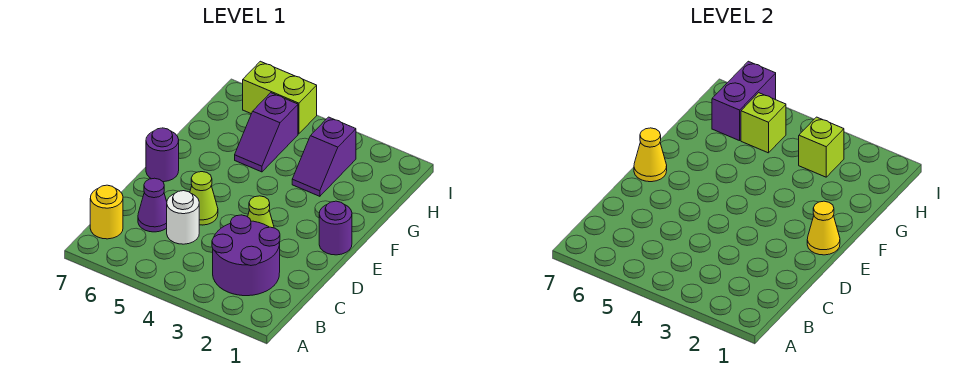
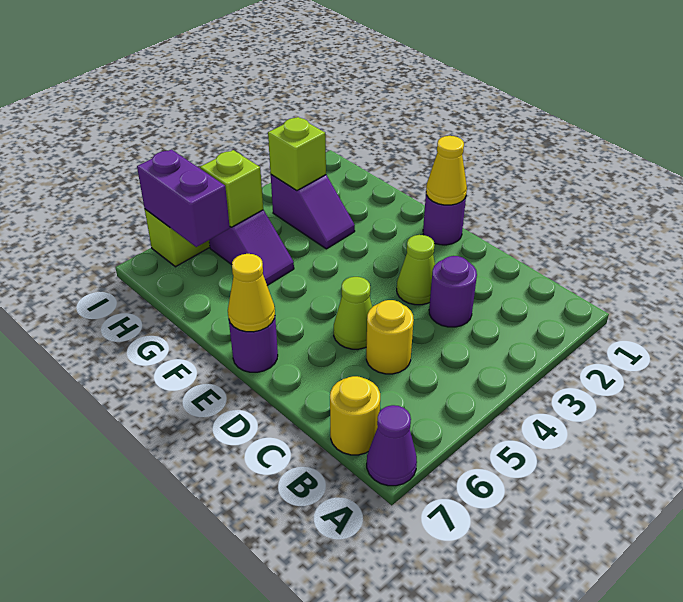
purple 2x2 round brick [212,215,280,296] -> purple 1x1 round brick [429,256,477,327]
white 1x1 round brick [167,191,199,244] -> yellow 1x1 round brick [366,300,414,374]
purple 1x1 cone [138,178,167,232] -> purple 1x1 cone moved to [367,405,417,486]

